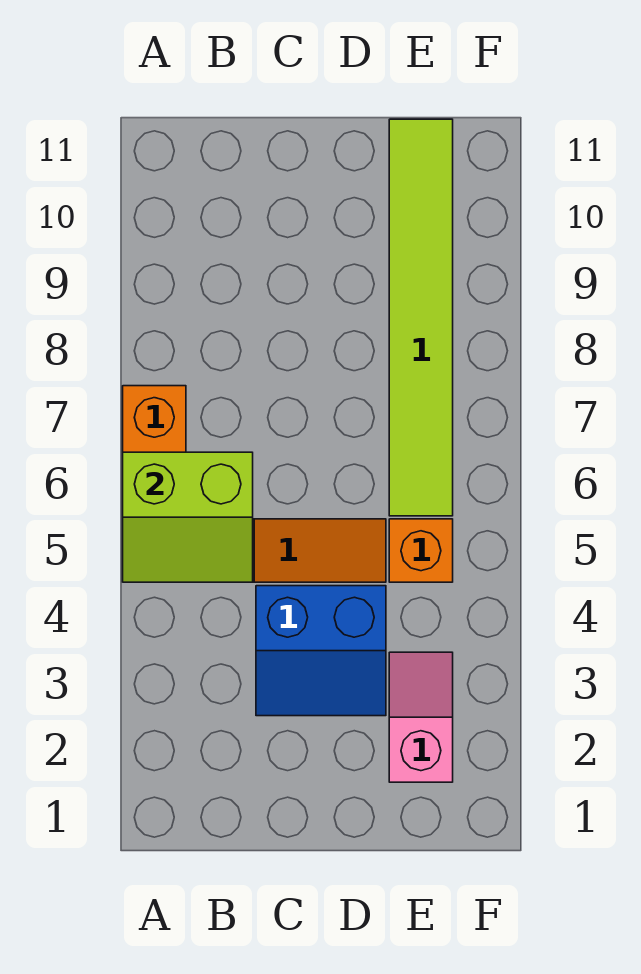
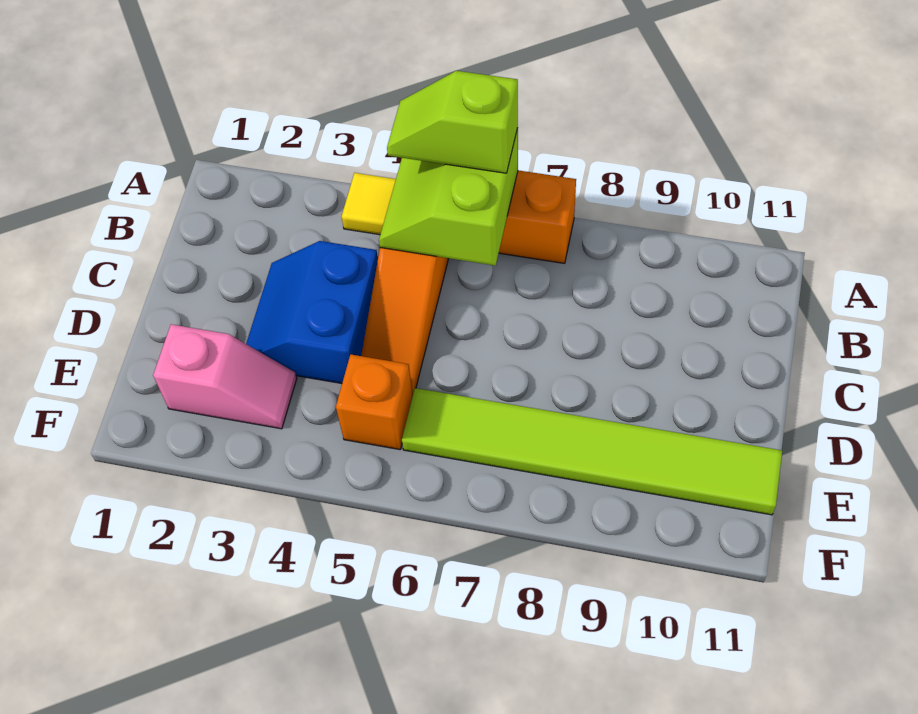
none -> yellow 1x1 tile [342,173,396,235]
none -> lime 1x2 slope [387,71,518,173]

